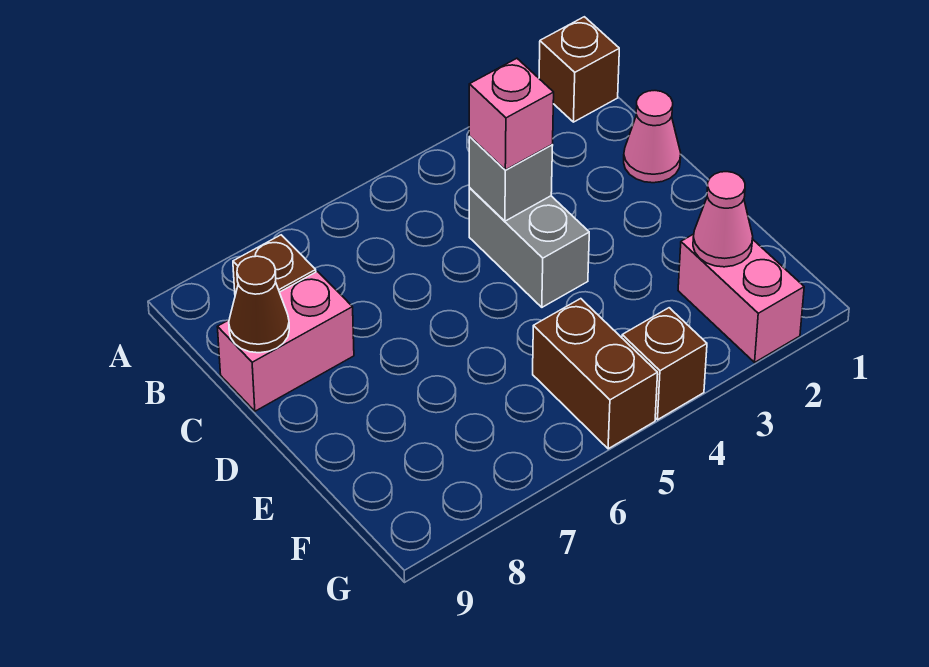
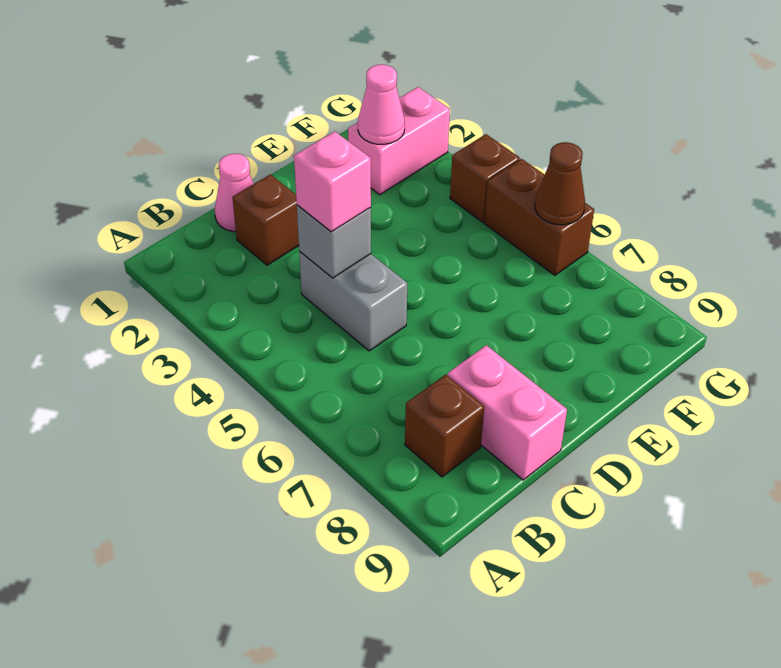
brown 1x1 brick [539,17,619,122] -> brown 1x1 brick moved to [233,174,299,265]
grey 1x2 brick [469,188,589,307] -> grey 1x2 brick turned to [299,251,407,351]
brown 1x1 cone [229,256,289,353] -> brown 1x1 cone moved to [535,142,585,225]
brown 1x2 brick [533,299,658,449] -> brown 1x2 brick turned to [484,159,594,275]

